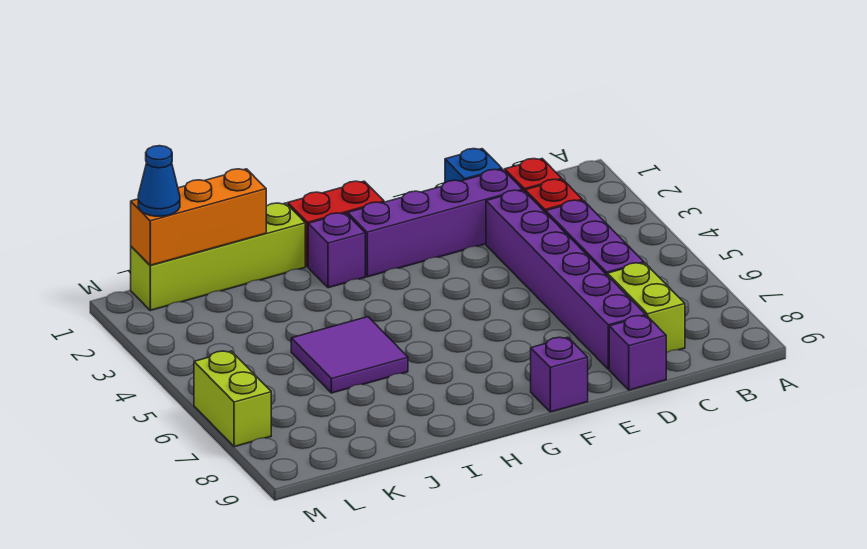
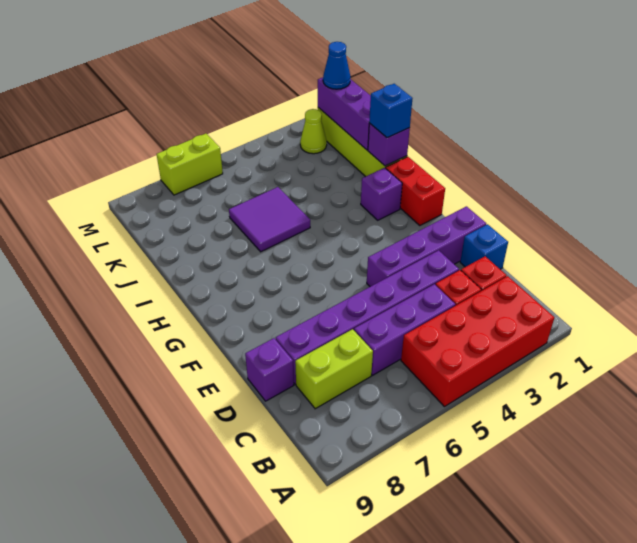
none -> red 2x4 brick [401,276,554,407]
purple 1x4 brick [348,169,522,277] -> purple 1x4 brick turned to [367,206,486,287]
purple 1x1 brick [531,337,588,412] -> purple 1x1 brick moved to [368,123,410,166]
none -> blue 1x1 brick [369,84,413,138]
orange 1x3 brick [131,169,266,265] -> purple 1x3 brick [318,77,371,150]
none -> lime 1x1 cone [300,109,327,154]

